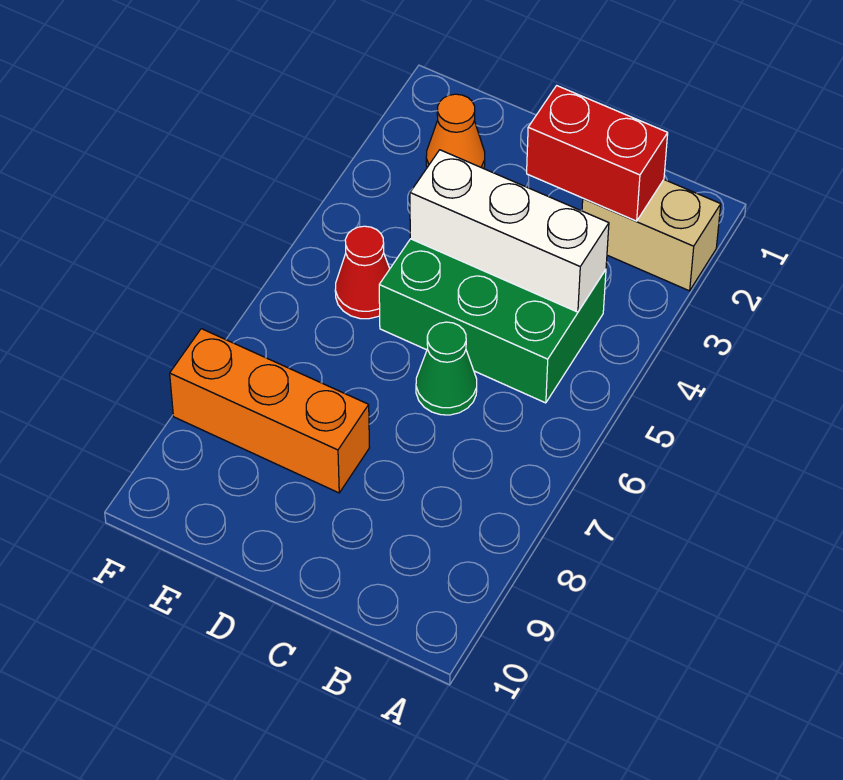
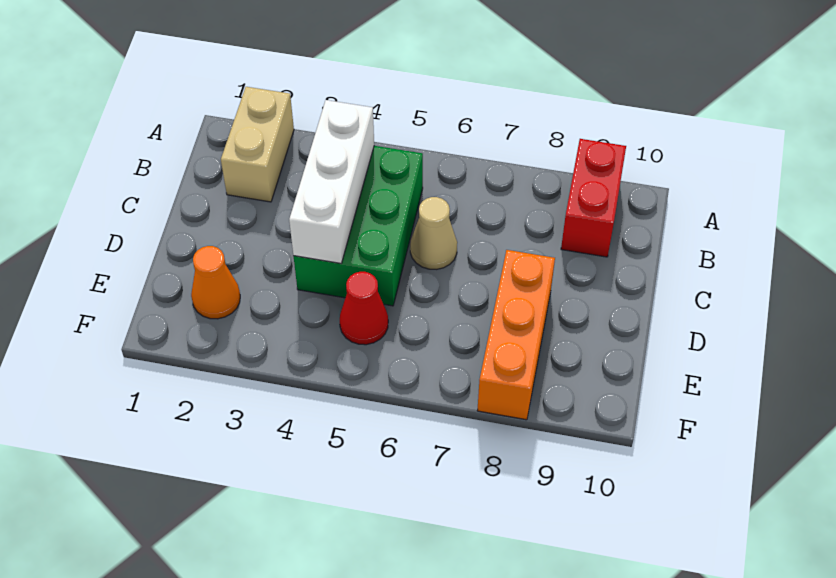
red 1x2 brick [527,86,668,221] -> red 1x2 brick moved to [561,139,626,257]
green 1x1 cone [416,322,477,415] -> tan 1x1 cone [410,197,457,269]

